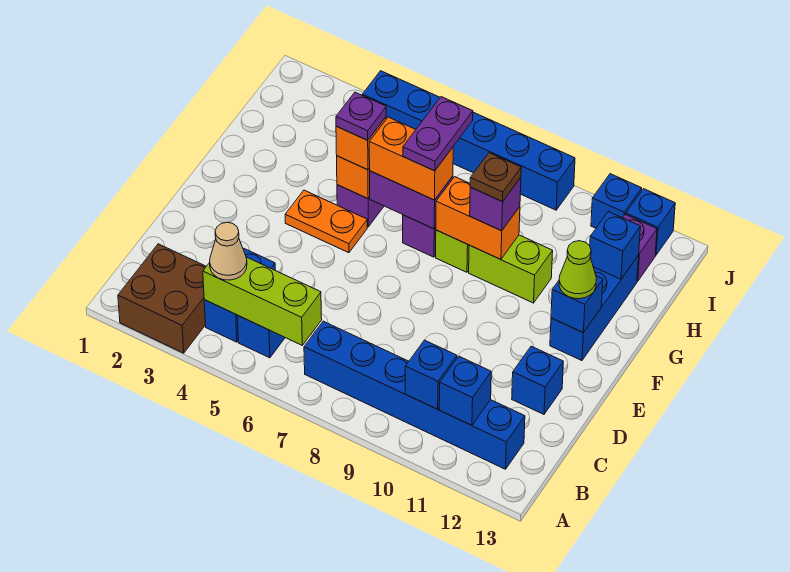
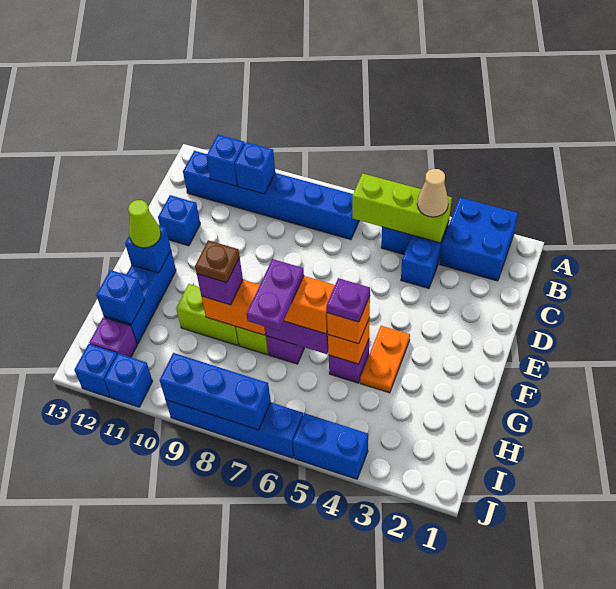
brown 2x2 brick [118,244,206,353] -> blue 2x2 brick [440,197,518,281]
orange 1x2 plate [285,190,367,253] -> orange 1x2 plate turned to [360,326,410,393]
none -> blue 1x3 brick [160,353,271,430]

